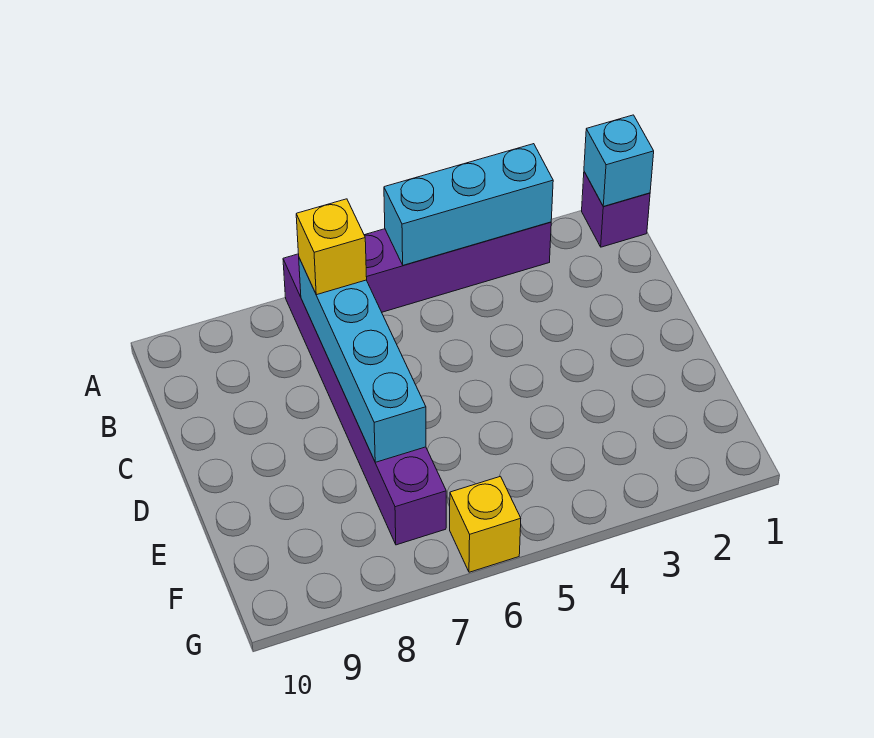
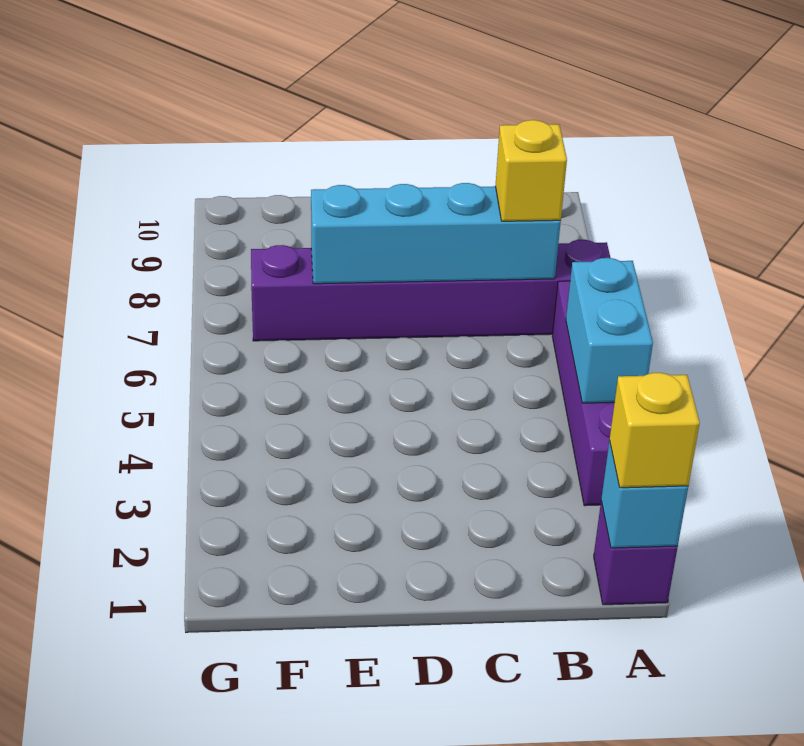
cyan 1x3 brick [384,144,553,265] -> cyan 1x2 brick [566,258,653,403]
yellow 1x1 brick [450,476,521,572] -> yellow 1x1 brick moved to [609,373,700,488]

